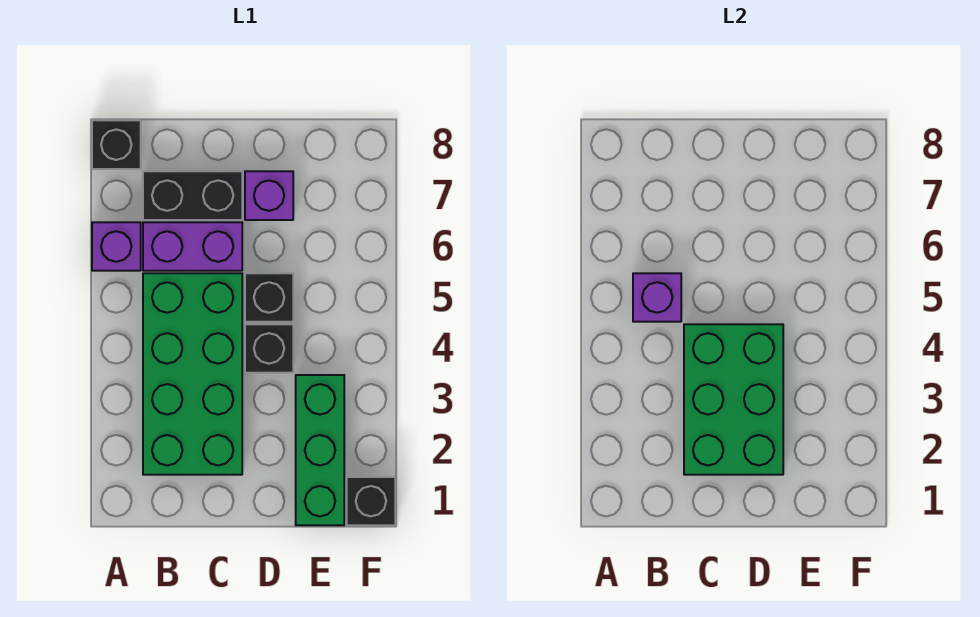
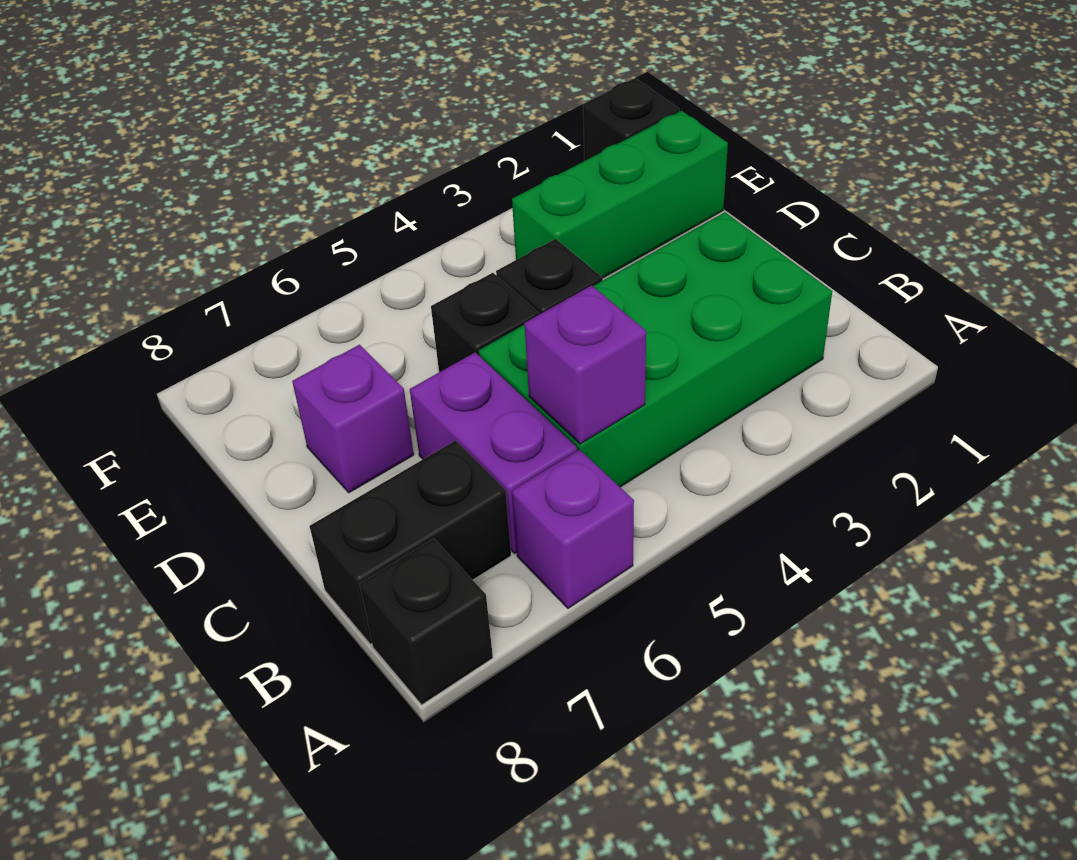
black 1x2 brick [143,171,242,220] -> black 1x2 brick turned to [310,441,511,644]
green 2x3 brick [684,324,783,475] -> none

